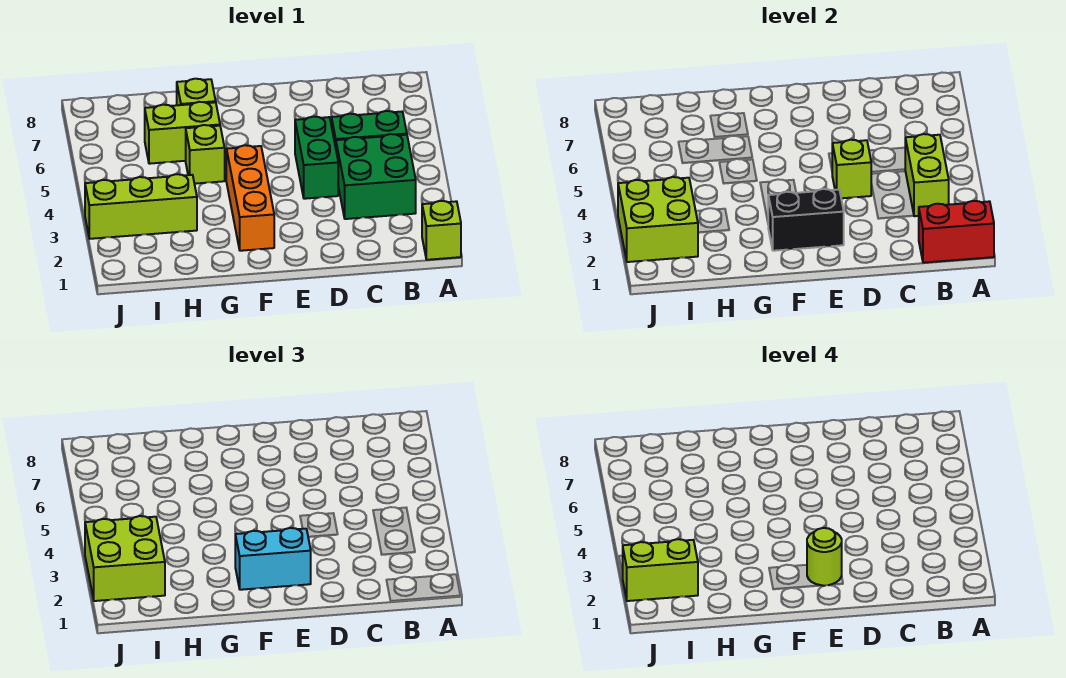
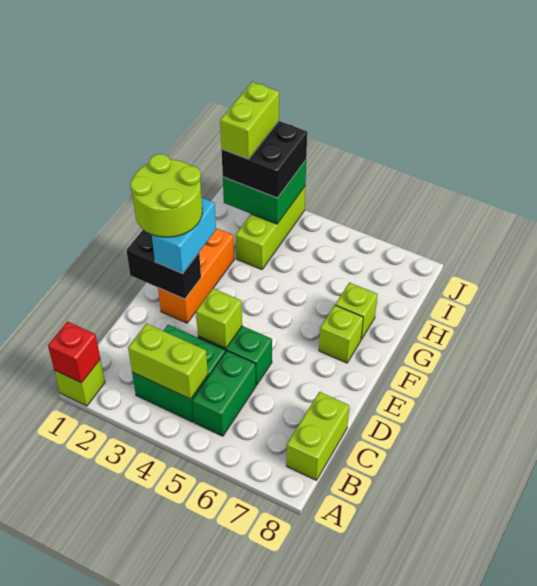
red 1x2 brick [919,201,994,263] -> red 1x1 brick [48,322,100,383]
black 1x2 brick [768,189,844,251] -> black 1x2 brick turned to [126,230,201,299]
lime 1x1 round brick [807,528,842,586] -> lime 2x2 round brick [130,154,202,237]
orange 1x3 brick [226,145,274,251] -> orange 1x3 brick turned to [158,228,234,323]
lime 1x1 brick [186,125,225,184] -> lime 1x1 brick moved to [319,305,363,363]
lime 1x2 brick [145,102,220,164] -> lime 1x2 brick moved to [286,392,349,480]
lime 2x2 brick [618,177,698,262] -> green 2x2 brick [223,160,306,224]
lime 2x2 brick [85,516,165,601] -> black 2x2 brick [221,121,307,198]

